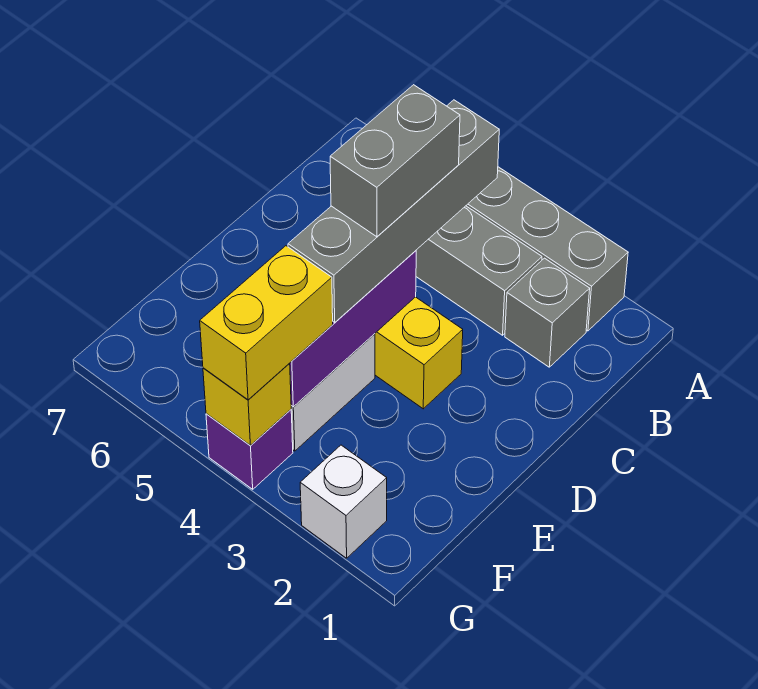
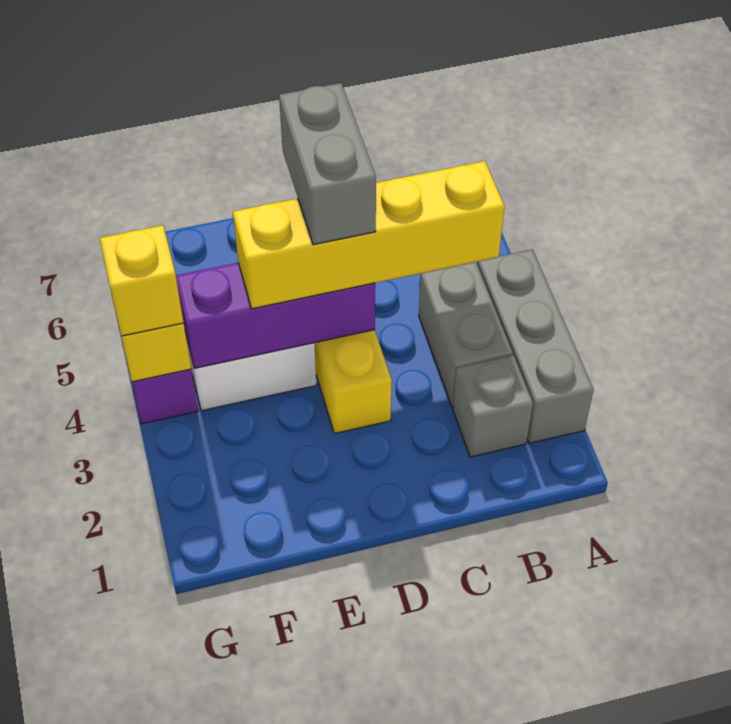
grey 1x4 brick [288,100,499,322] -> yellow 1x4 brick [233,161,505,309]
grey 1x2 brick [330,85,460,237] -> grey 1x2 brick turned to [279,83,376,245]
yellow 1x2 brick [200,246,333,400] -> yellow 1x1 brick [100,225,184,336]
white 1x1 brick [300,445,387,558] -> none

